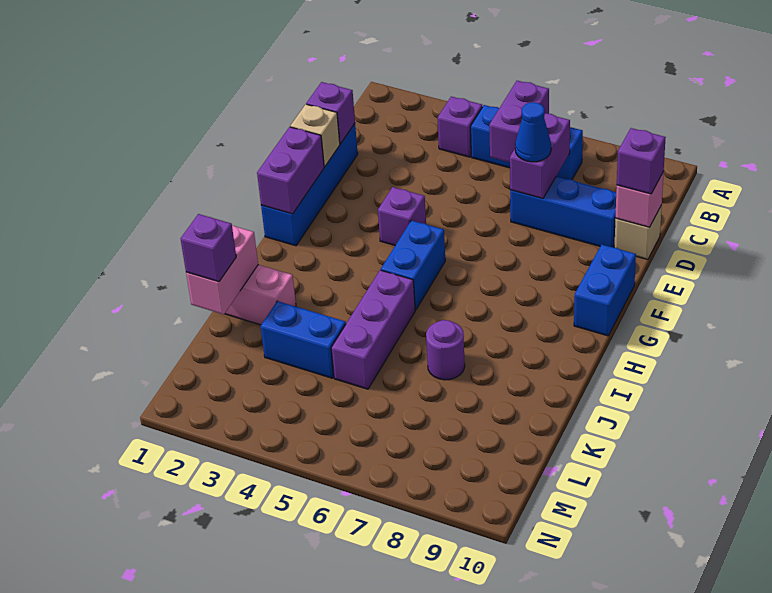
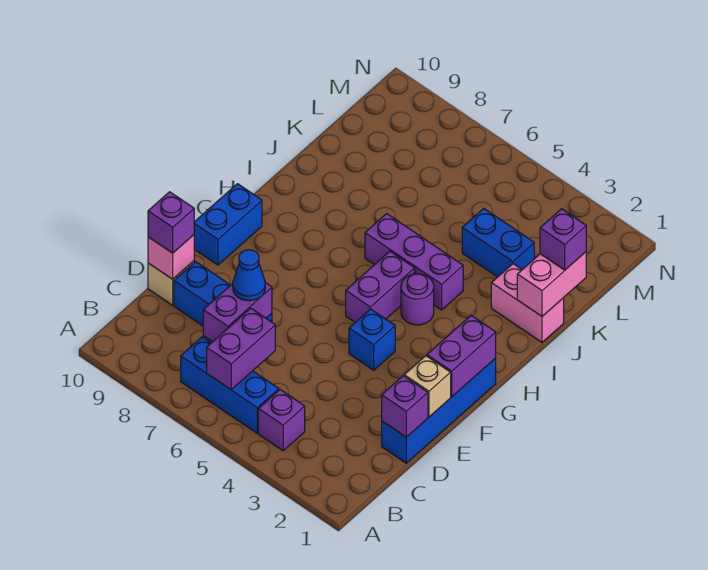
purple 1x1 brick [378,187,426,245] -> blue 1x1 brick [349,309,395,370]
blue 1x2 brick [381,220,445,310] -> purple 1x2 brick [346,251,415,322]
purple 1x3 brick [331,270,415,389] -> purple 1x3 brick turned to [365,214,463,310]
purple 1x1 round brick [426,320,465,380] -> purple 1x1 round brick moved to [401,274,434,325]

